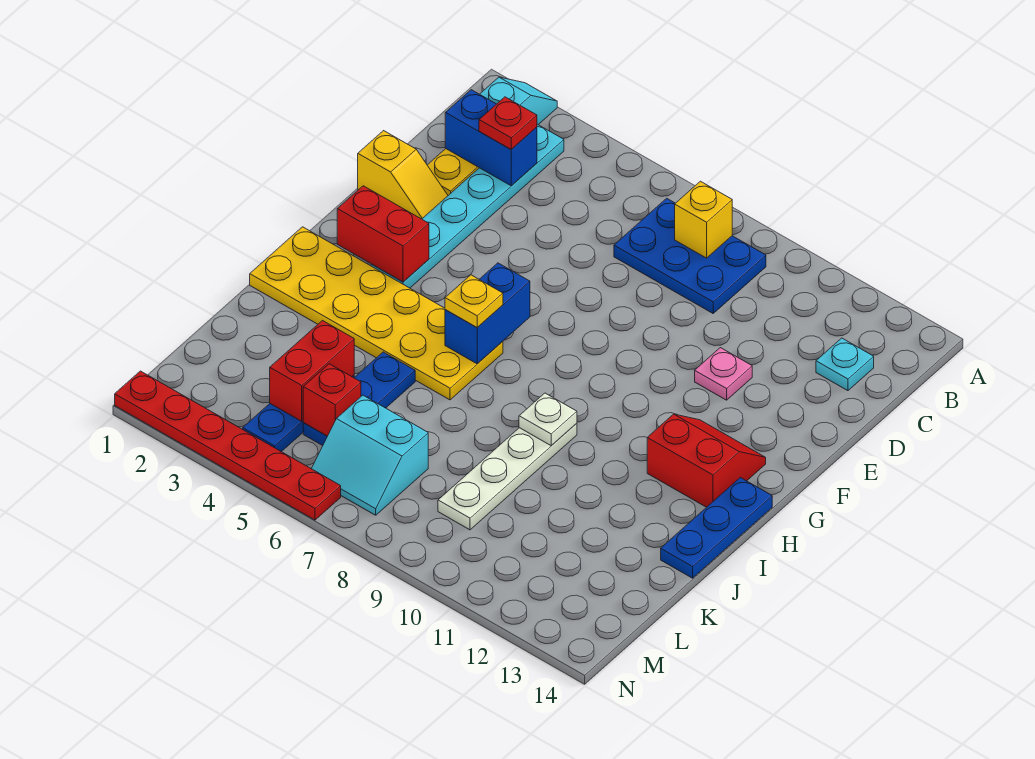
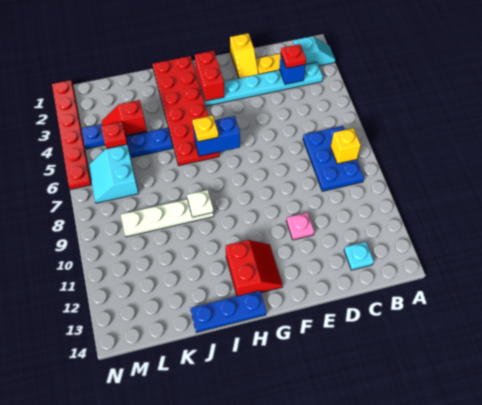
blue 1x2 brick [445,90,537,186] -> blue 1x1 brick [279,55,305,84]
yellow 2x6 plate [250,227,503,400] -> red 2x6 plate [153,56,219,166]
red 1x2 brick [270,321,354,421] -> red 1x2 slope [102,100,147,136]

